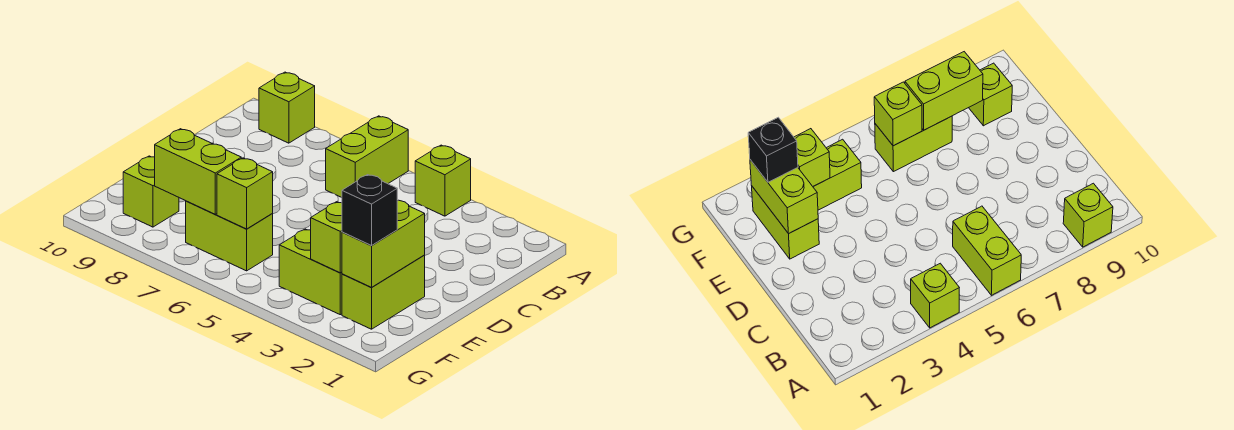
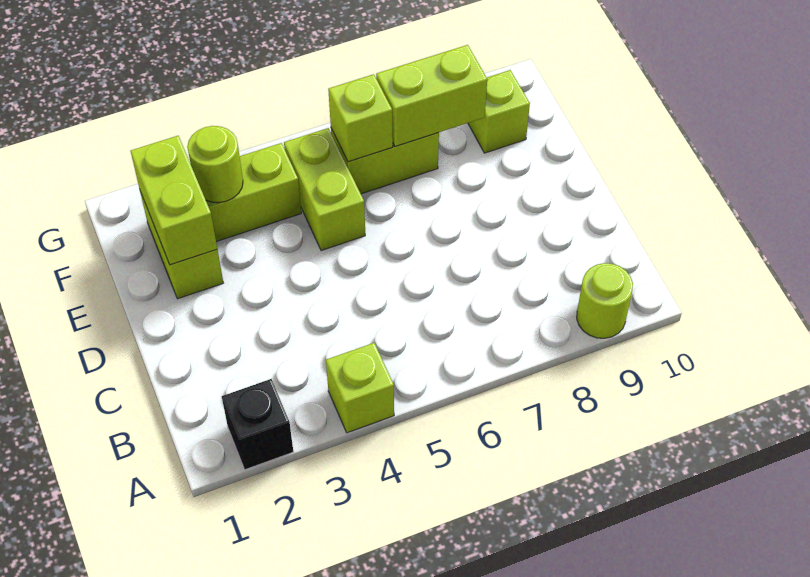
lime 1x2 brick [326,116,408,197] -> lime 1x2 brick moved to [284,128,365,251]
lime 1x1 brick [259,72,315,143] -> lime 1x1 round brick [577,263,633,338]
black 1x1 brick [342,175,397,246] -> black 1x1 brick moved to [222,379,293,470]
lime 1x1 brick [311,202,342,273] -> lime 1x1 round brick [187,126,243,203]

